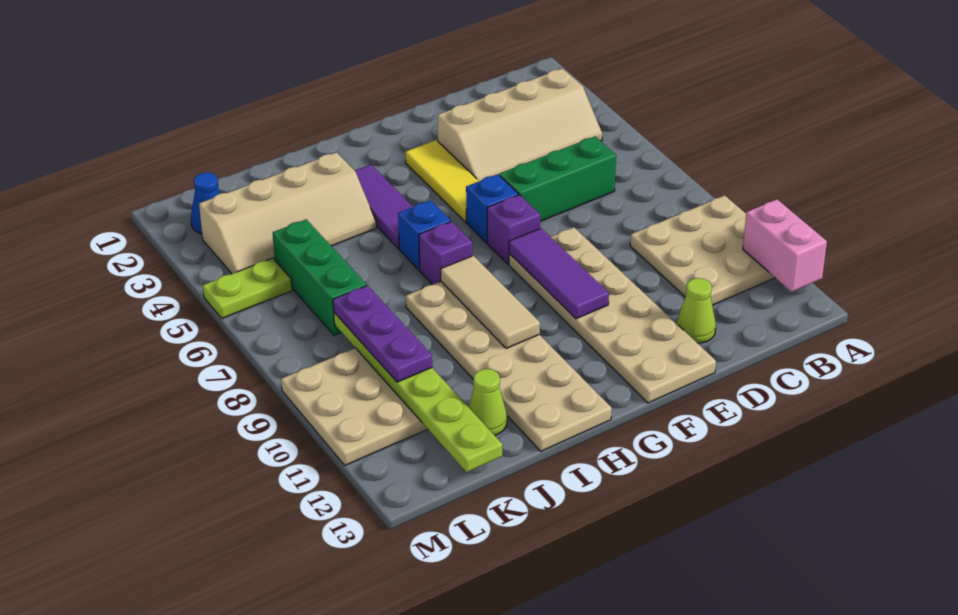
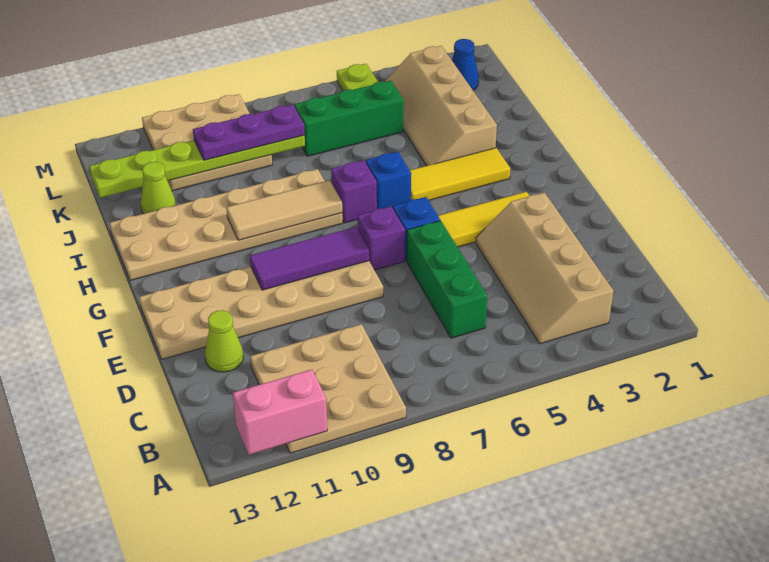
purple 1x3 tile [355,164,413,249] -> yellow 1x3 tile [410,148,510,200]

